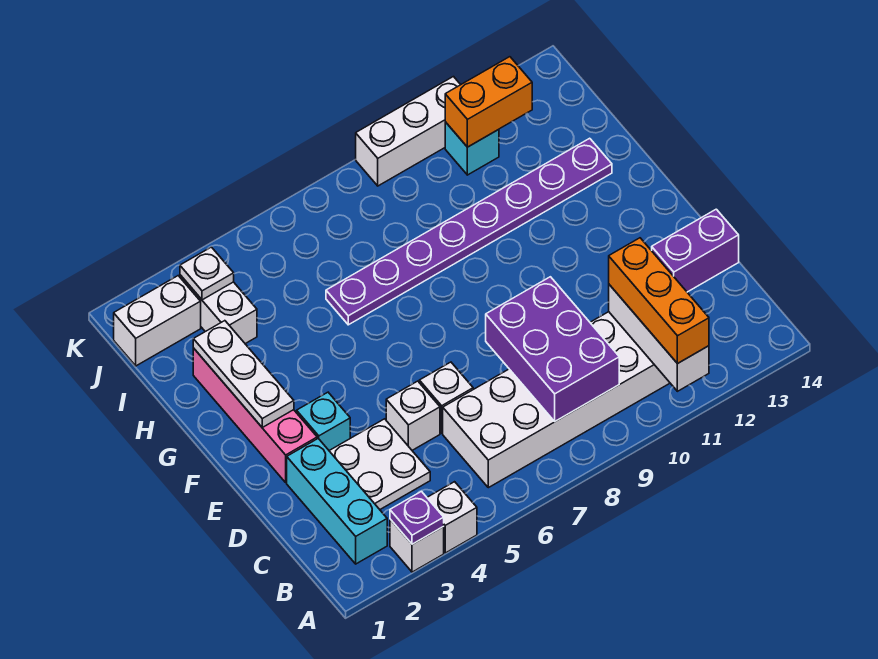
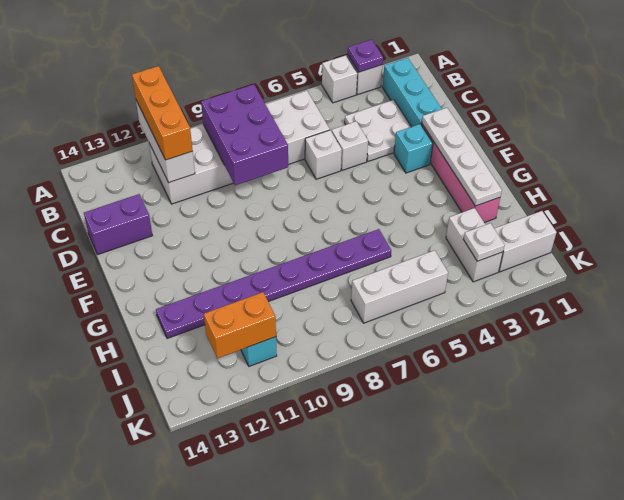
white 1x3 plate [193,321,294,427] -> white 1x4 plate [422,108,502,206]
white 1x3 brick [356,77,460,186] -> white 1x3 brick moved to [351,250,448,323]

